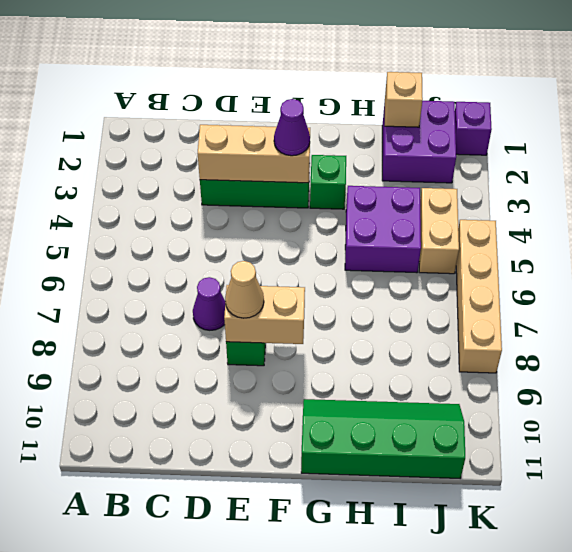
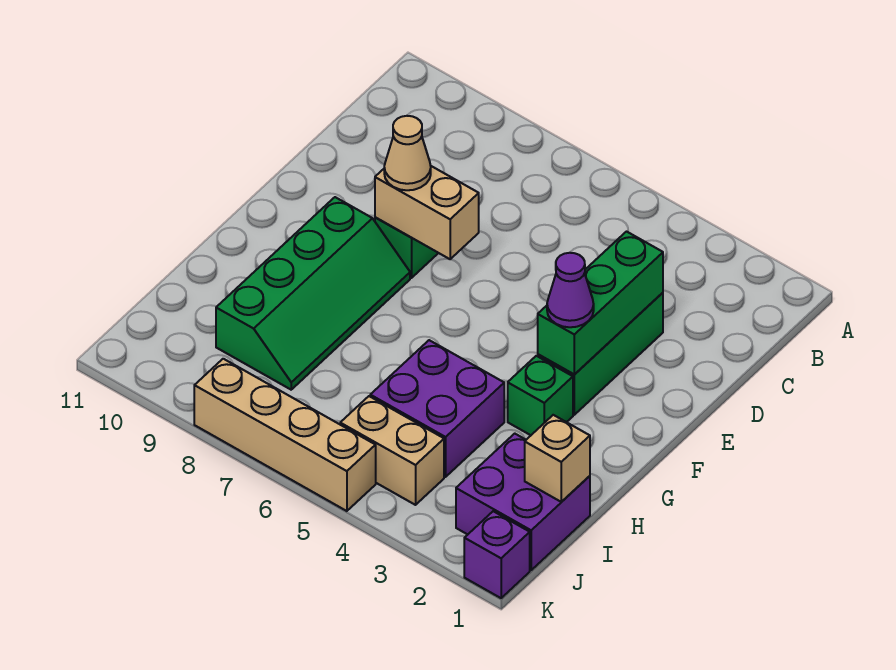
tan 1x3 brick [198,125,310,183] -> green 1x3 brick [538,232,663,375]
purple 1x1 cone [193,277,225,330] -> none
tan 1x2 brick [224,285,305,344] -> tan 1x2 brick turned to [375,166,479,259]
green 2x4 slope [301,399,465,478] -> green 2x4 slope moved to [216,197,410,390]

